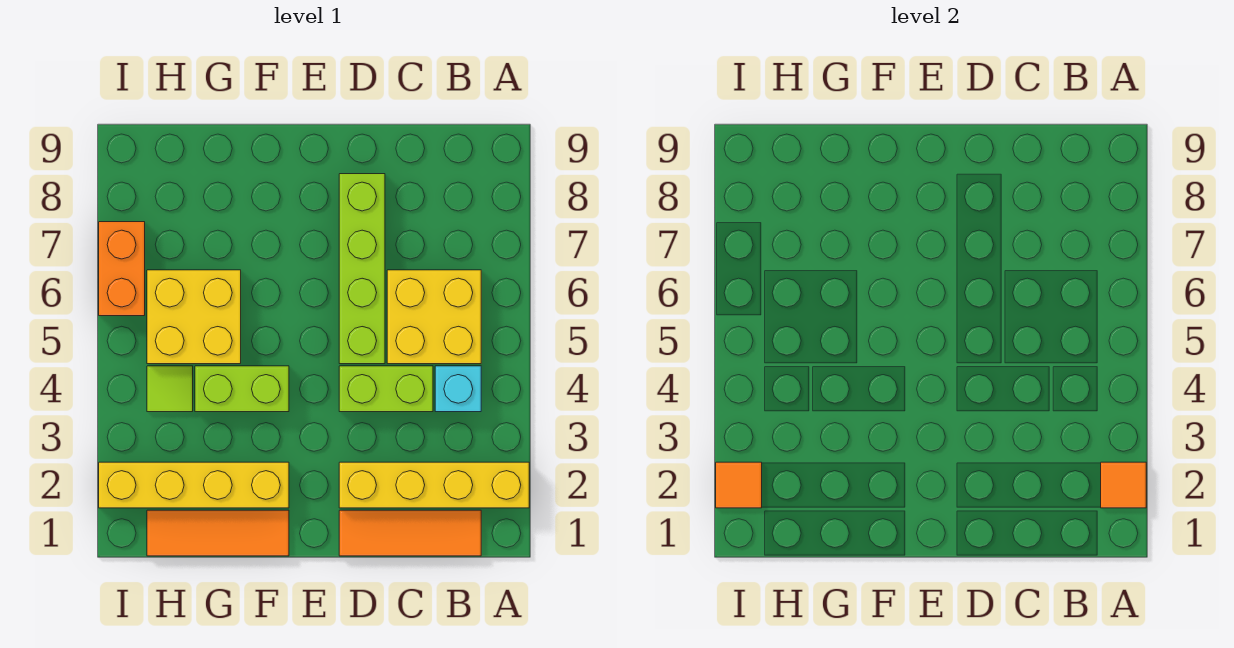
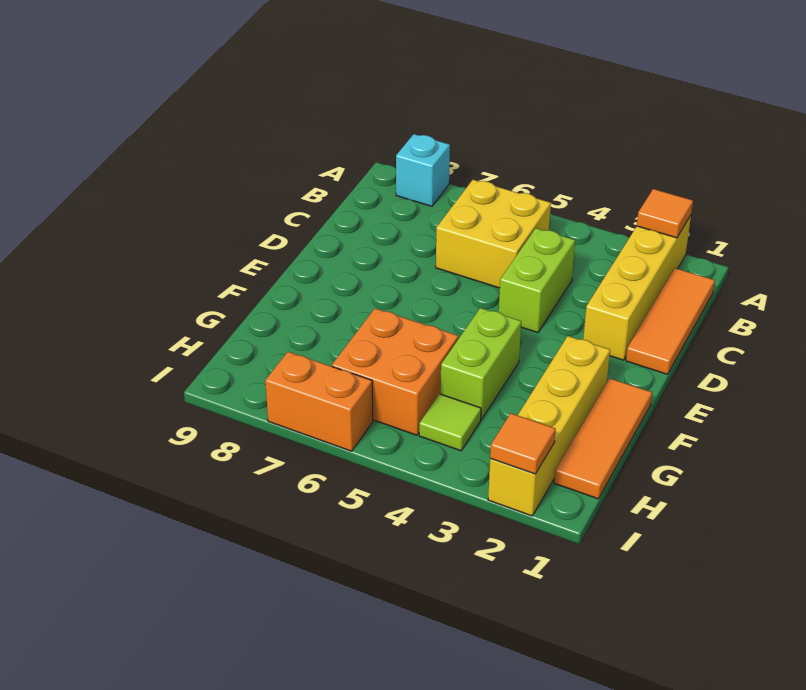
cyan 1x1 brick [435,366,481,412] -> cyan 1x1 brick moved to [396,134,450,206]
lime 1x4 brick [339,174,385,364] -> none
yellow 2x2 brick [147,270,241,364] -> orange 2x2 brick [332,308,458,435]

